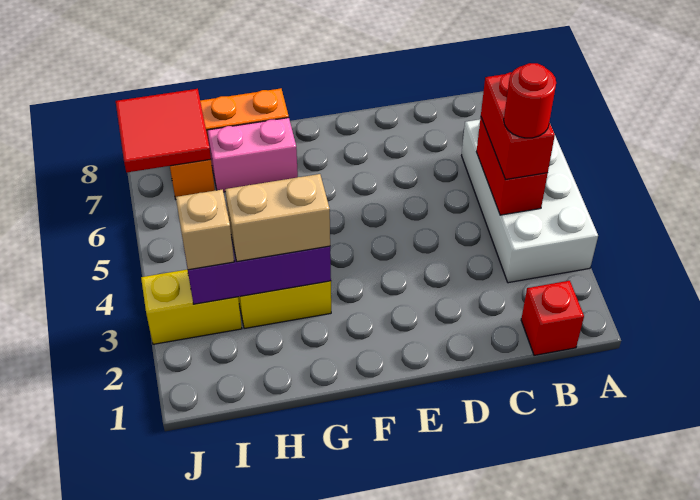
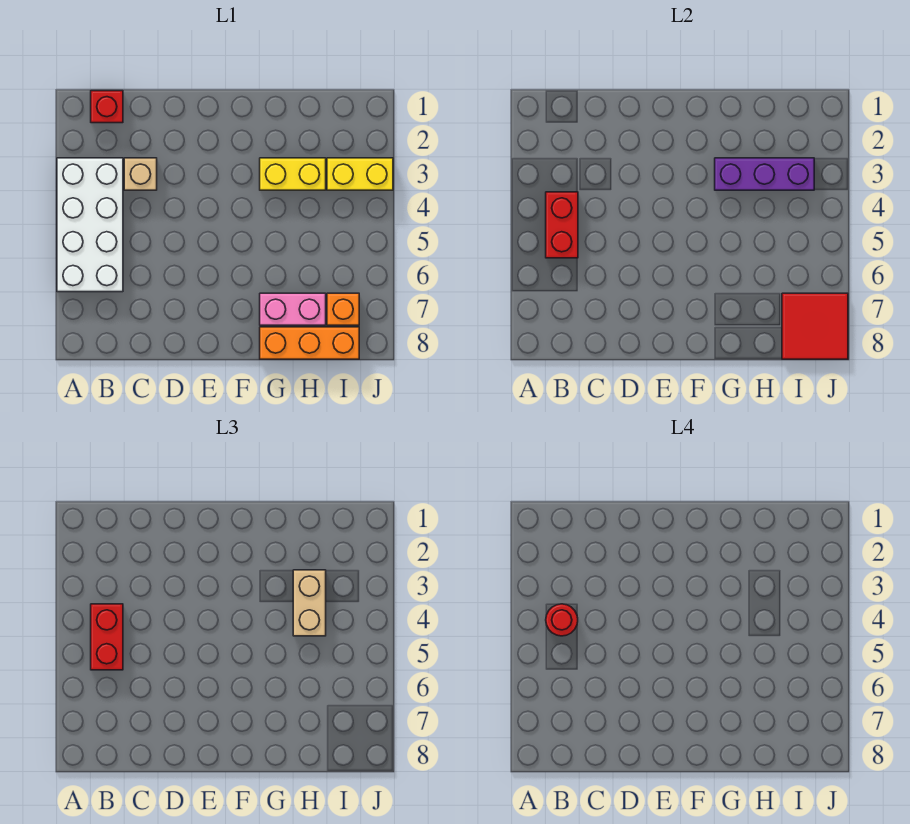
tan 1x2 brick [225,174,330,262] -> tan 1x2 brick turned to [293,570,326,636]
tan 1x1 brick [176,189,234,270] -> tan 1x1 brick moved to [124,158,157,190]

